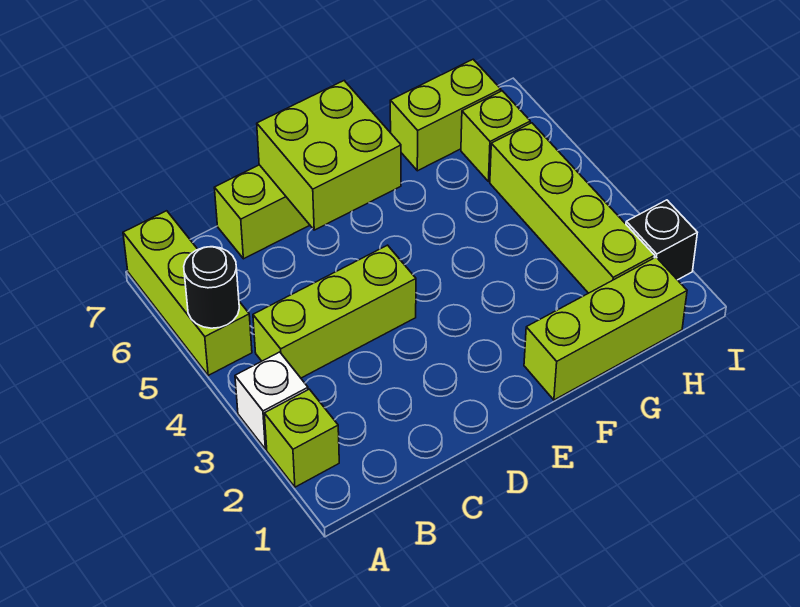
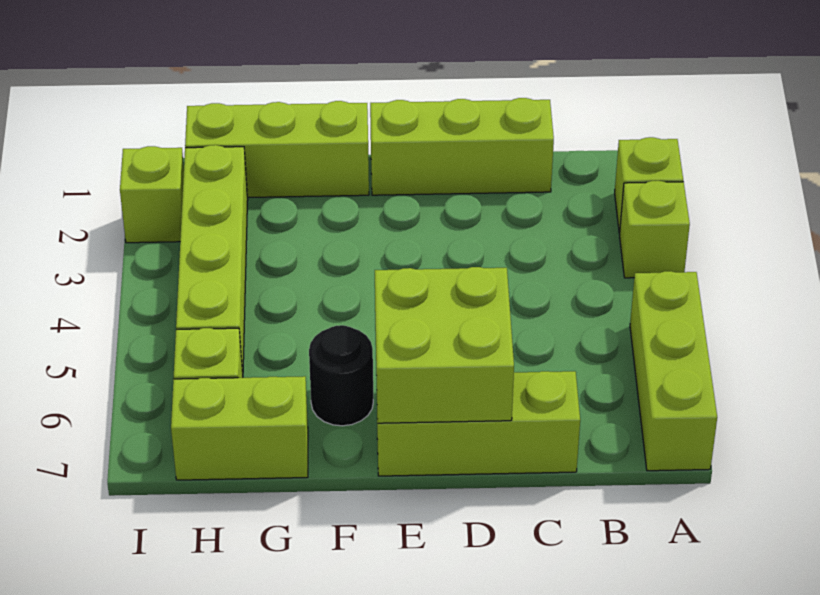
white 1x1 brick [235,352,308,449] -> lime 1x1 brick [620,181,690,278]
black 1x1 round brick [184,247,239,328] -> black 1x1 round brick moved to [309,325,373,426]
lime 1x3 brick [253,245,416,378] -> lime 1x3 brick moved to [370,98,554,195]
black 1x1 brick [626,200,697,280] -> lime 1x1 brick [120,146,184,243]

